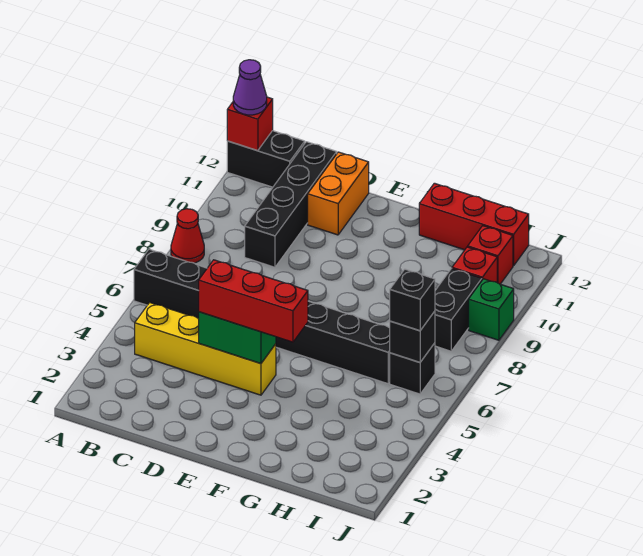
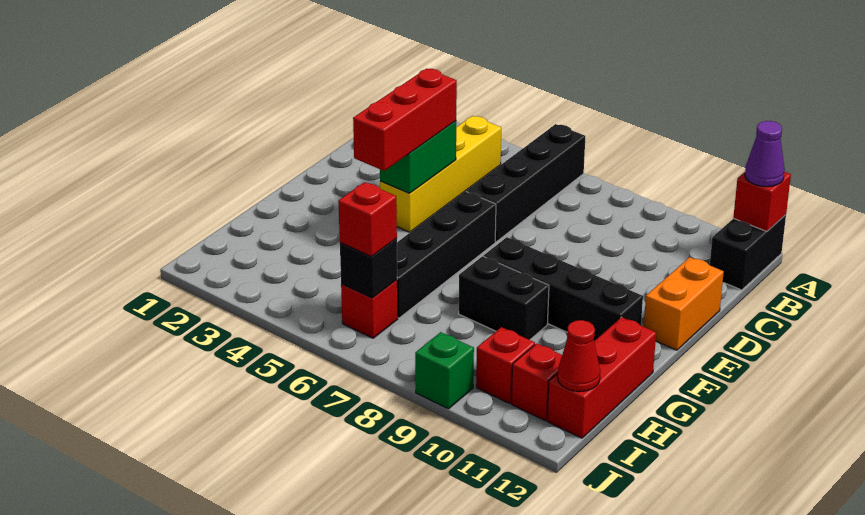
red 1x1 cone [171,209,204,263] -> red 1x1 cone moved to [557,320,600,392]
black 1x4 brick [245,142,337,267] -> black 1x4 brick moved to [484,237,643,341]
orange 1x2 brick [308,152,369,235] -> orange 1x2 brick turned to [644,257,724,350]
black 1x1 brick [390,343,435,394] -> red 1x1 brick [341,280,398,338]
black 1x1 brick [390,269,435,331] -> red 1x1 brick [338,182,397,257]
black 1x2 brick [435,268,482,351] -> black 1x2 brick moved to [459,256,549,340]

